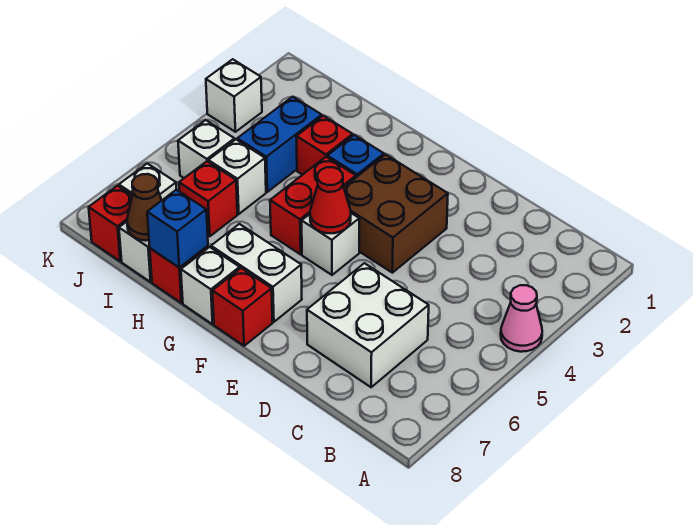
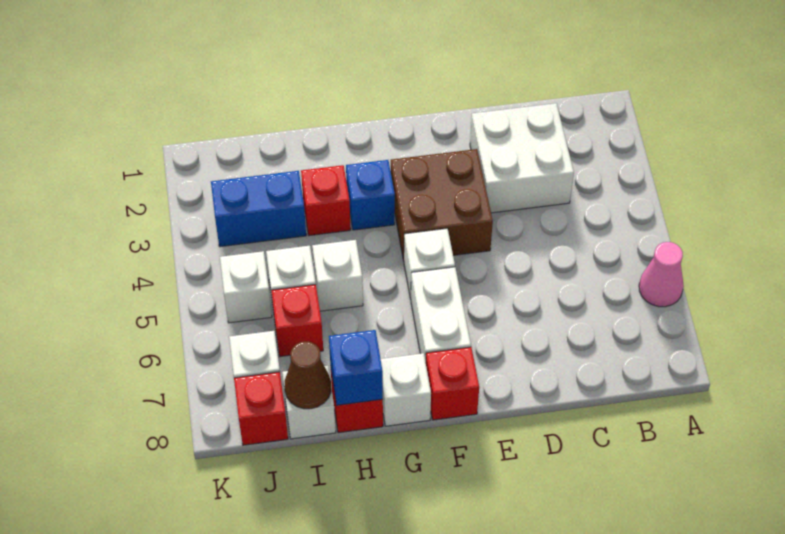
pink 1x1 cone [501,285,542,352] -> pink 1x1 cone moved to [639,242,684,307]
white 2x2 brick [307,263,429,387] -> white 2x2 brick moved to [470,103,574,213]
red 1x1 cone [310,167,351,233] -> none
white 1x2 brick [211,224,302,322] -> white 1x2 brick turned to [411,267,471,362]
red 1x2 brick [270,157,356,254] -> none
blue 1x2 brick [237,97,322,192] -> blue 1x2 brick turned to [211,171,306,247]
white 1x1 brick [206,59,262,132] -> white 1x1 brick moved to [312,240,363,311]

